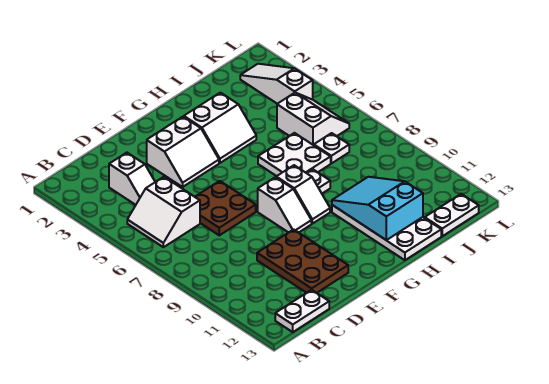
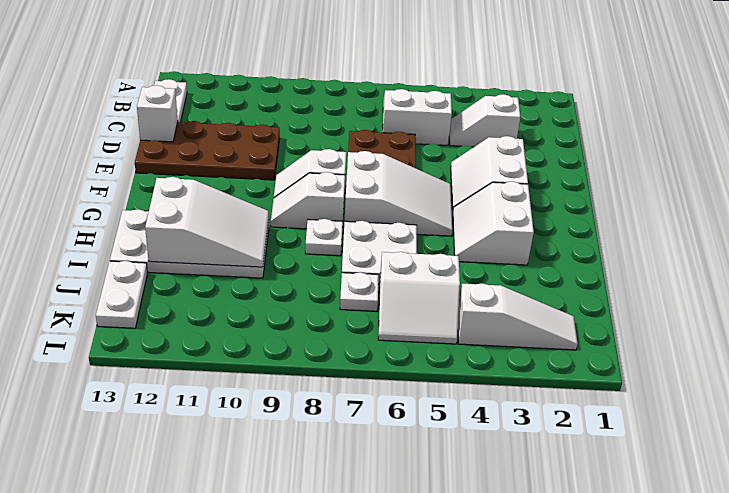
brown 2x3 plate [257,229,348,293] -> brown 2x4 plate [135,121,280,180]
none -> white 1x1 brick [137,85,178,142]
none -> white 2x3 slope [345,151,453,236]
cyan 2x3 slope [332,177,423,240] -> white 2x3 slope [145,177,269,267]

